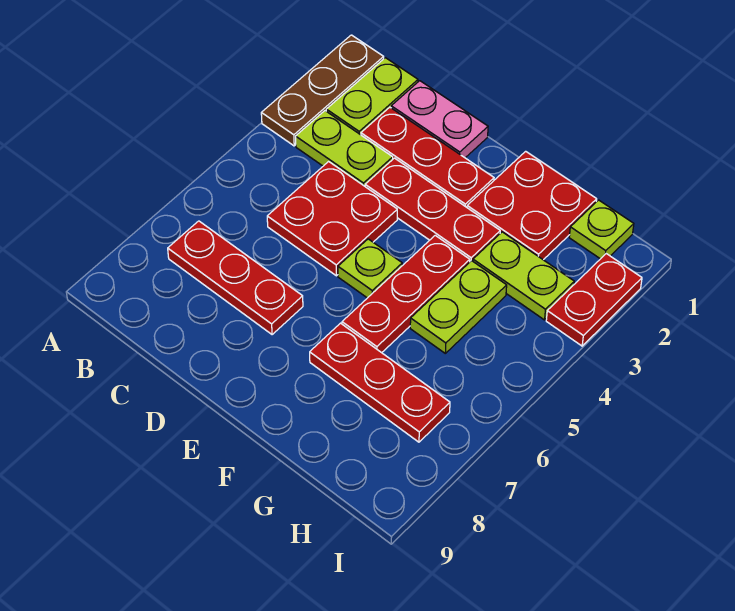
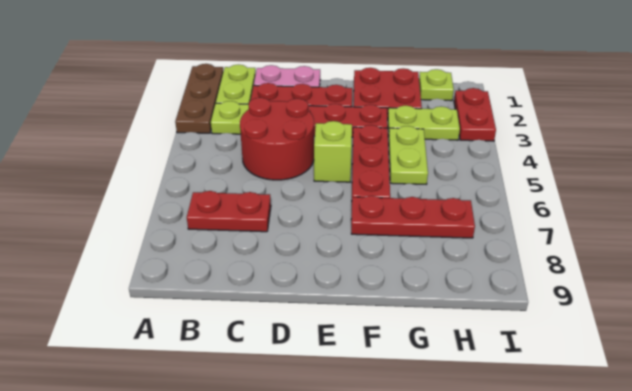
red 1x3 plate [168,221,303,335] -> red 1x2 plate [187,191,271,232]
red 2x2 plate [267,162,397,276] -> red 2x2 round brick [240,98,314,180]
lime 1x1 plate [338,239,402,298] -> lime 1x1 brick [314,121,352,182]

